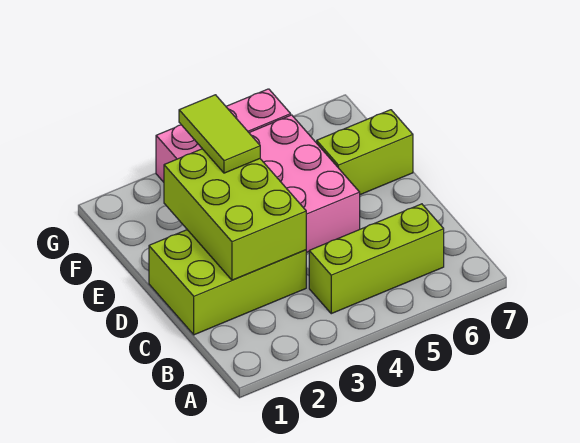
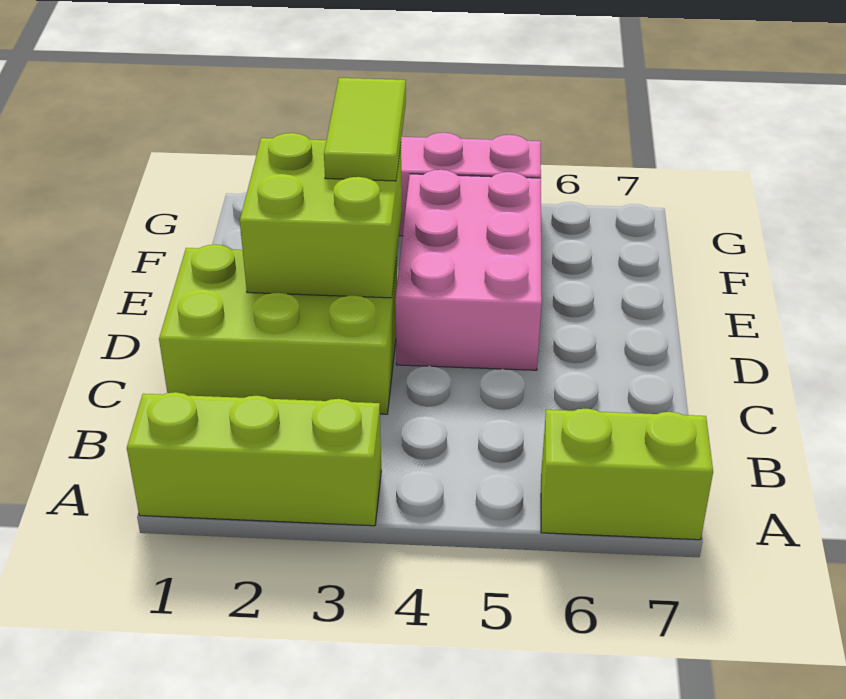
lime 1x3 brick [309,204,444,314] -> lime 1x3 brick moved to [127,392,381,526]
lime 2x3 brick [164,149,306,280] -> lime 2x2 brick [240,133,402,298]
lime 1x2 brick [317,110,413,195] -> lime 1x2 brick moved to [541,409,713,540]

